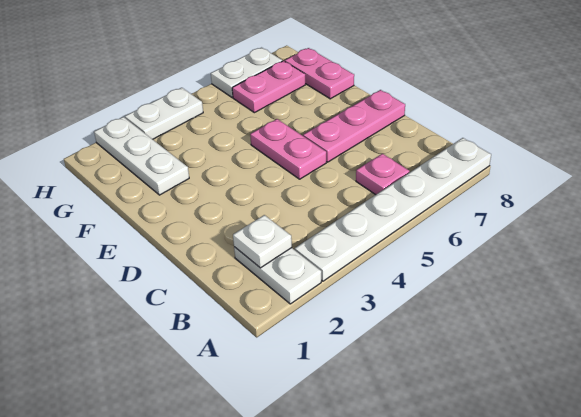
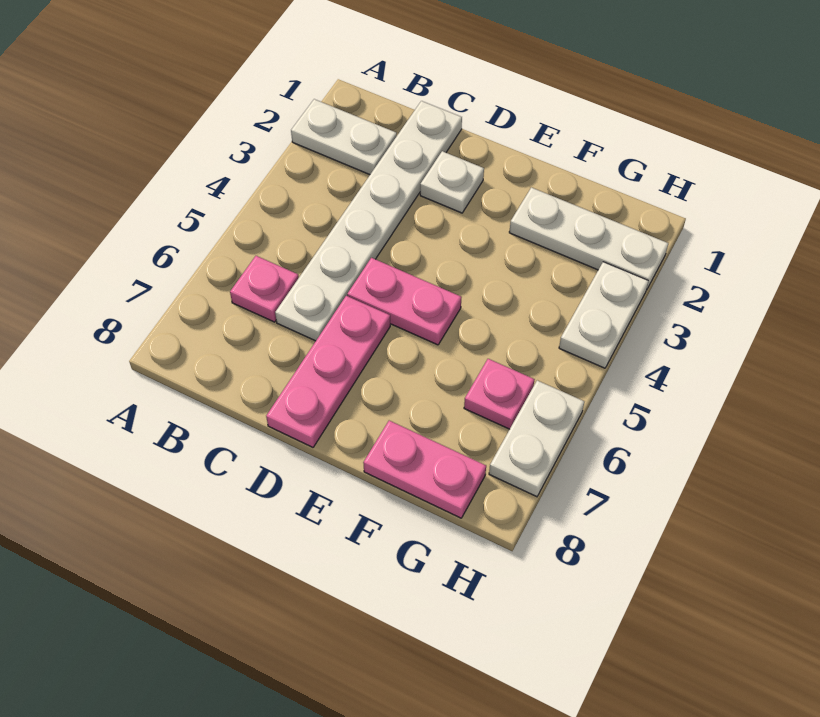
white 1x6 plate [295,138,491,281] -> white 1x6 plate moved to [275,101,462,341]
white 1x1 plate [233,215,292,268] -> white 1x1 plate moved to [420,151,484,213]
pink 1x2 plate [232,61,305,113] -> pink 1x1 plate [464,359,535,429]

